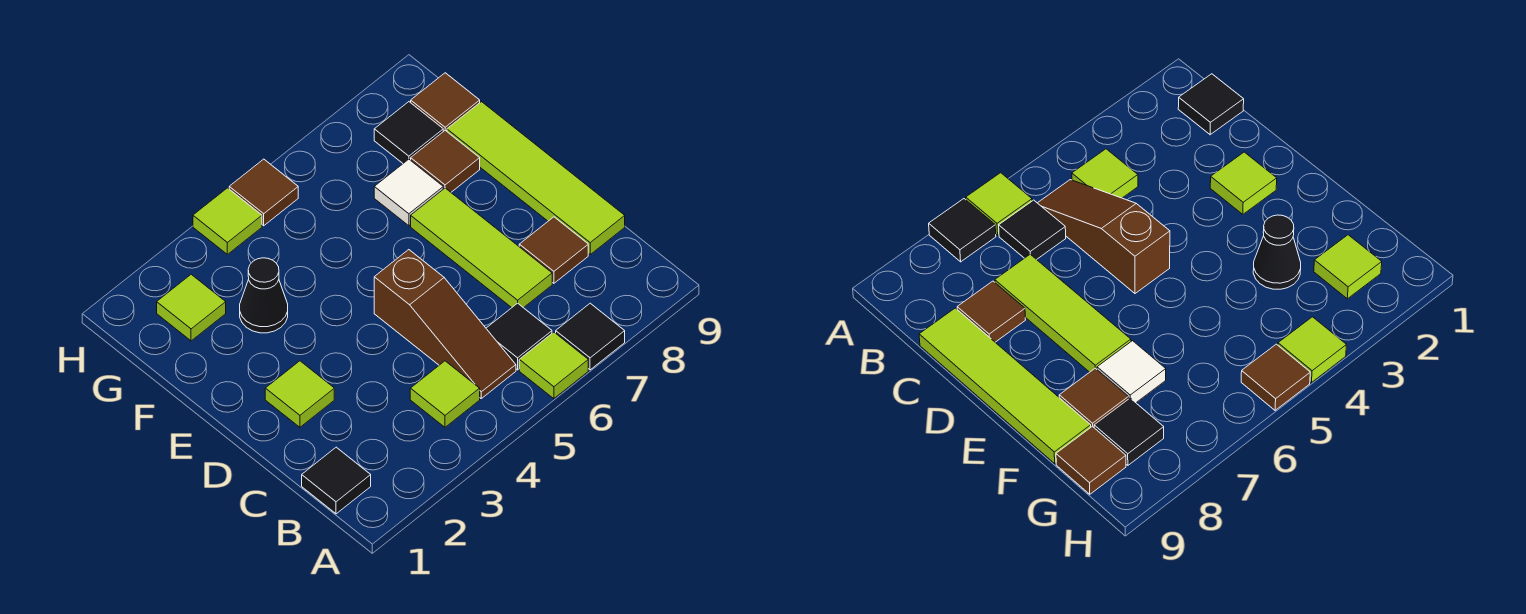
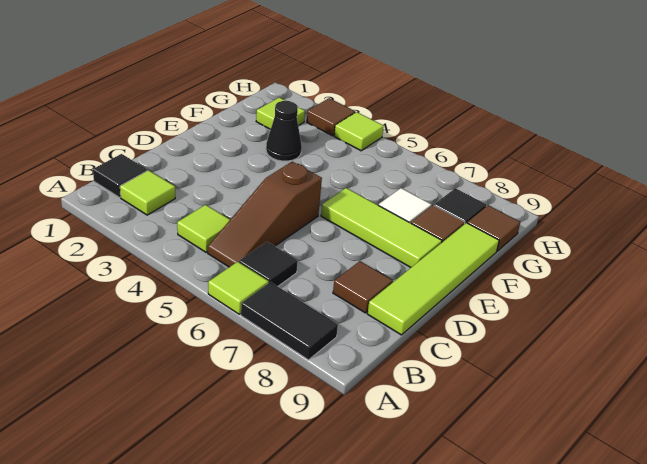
black 1x1 tile [556,303,625,370] -> black 1x2 tile [241,282,338,360]
lime 1x3 tile [411,188,552,308] -> lime 1x3 tile turned to [321,188,442,267]
lime 1x1 tile [265,361,334,427] -> lime 1x1 tile moved to [120,170,175,215]
brown 1x1 tile [229,159,298,226] -> brown 1x1 tile moved to [307,98,355,136]

